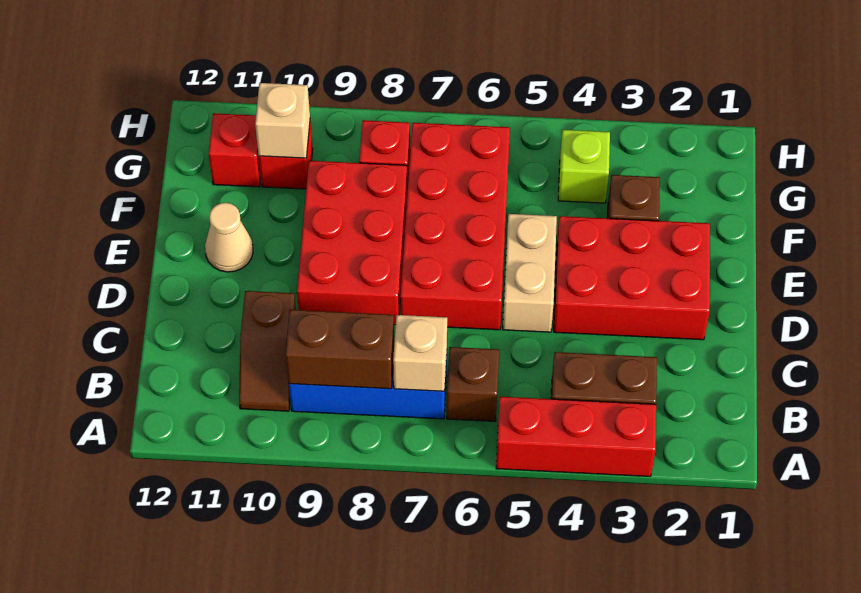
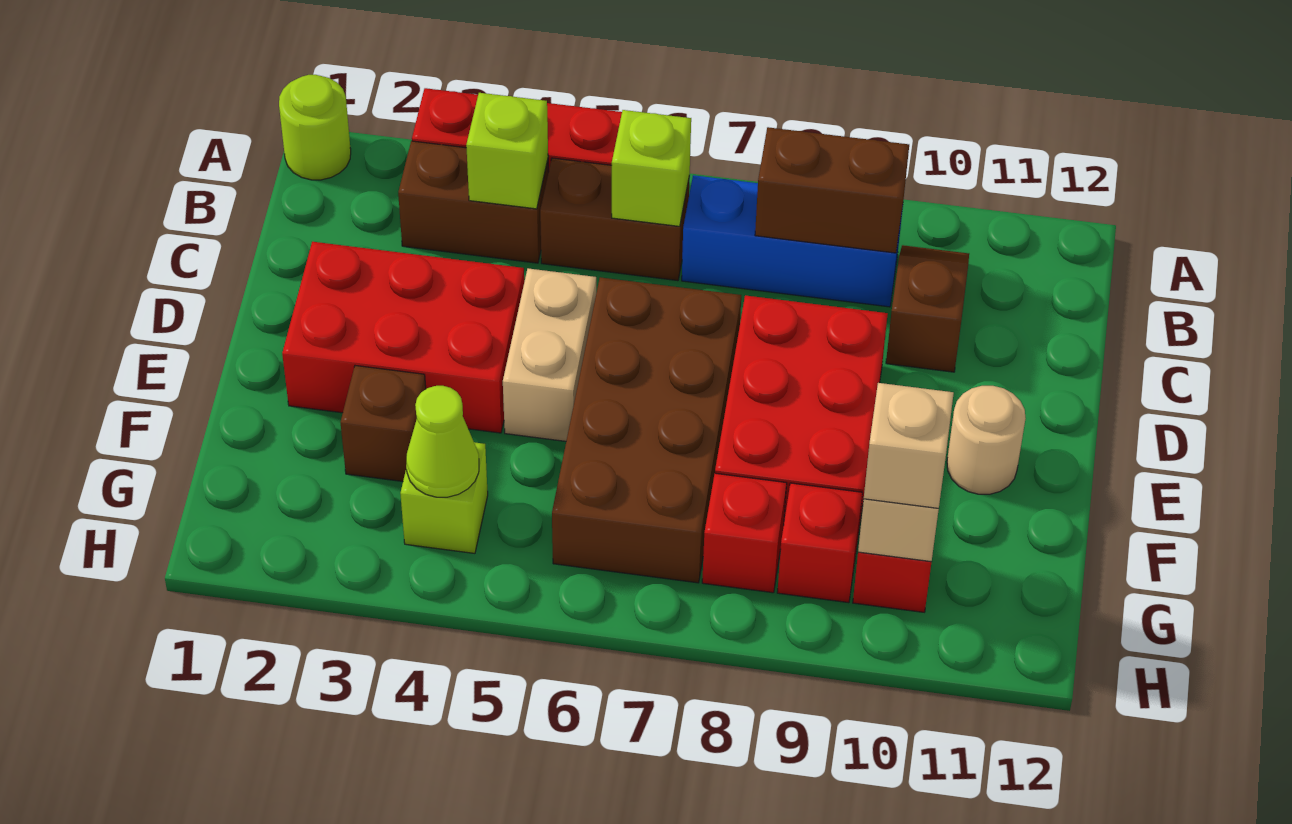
none -> lime 1x1 round brick [279,75,351,180]
none -> lime 1x1 brick [466,93,548,209]
brown 1x1 brick [447,347,499,421] -> brown 1x2 brick [540,158,690,281]
none -> lime 1x1 brick [612,110,691,226]
tan 1x1 brick [393,315,447,391] -> tan 1x1 brick moved to [864,383,954,508]
red 2x4 brick [400,123,510,330] -> brown 2x4 brick [552,277,741,583]
tan 1x1 cone [205,203,253,272] -> tan 1x1 round brick [947,386,1026,494]
none -> lime 1x1 cone [406,386,479,497]
red 1x1 brick [209,113,261,187] -> red 1x1 brick moved to [777,483,863,603]

